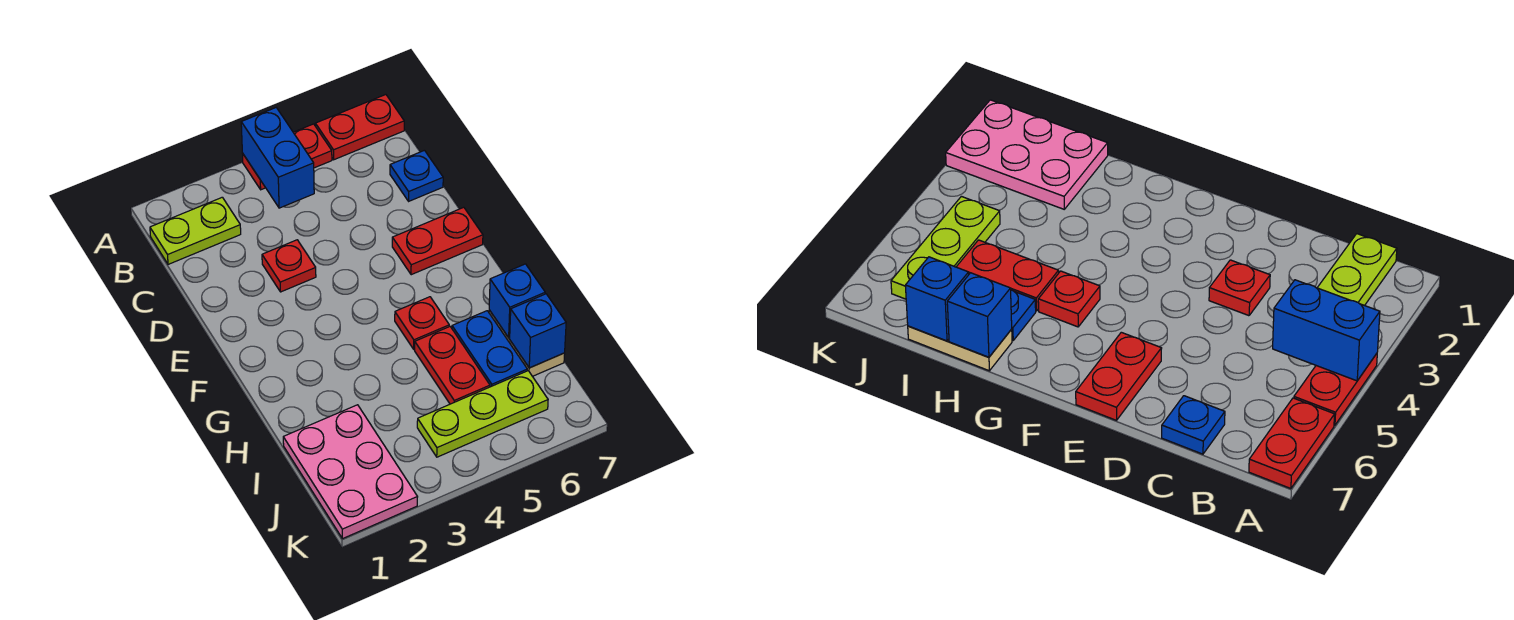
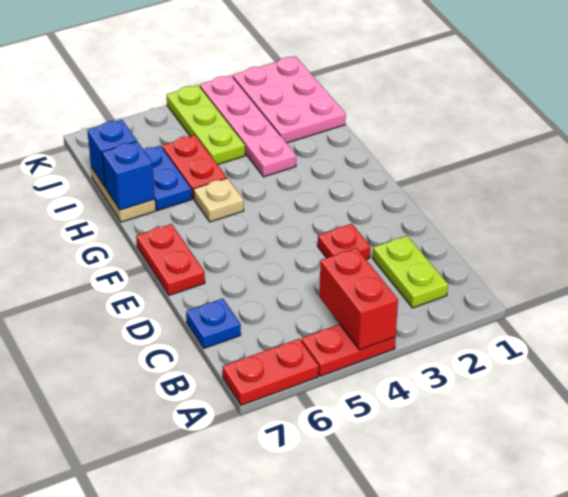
blue 1x2 brick [241,108,314,208] -> red 1x2 brick [320,248,398,350]
lime 1x2 plate [150,197,241,264] -> lime 1x2 plate turned to [373,236,448,308]
red 1x2 plate [392,207,483,275] -> red 1x2 plate turned to [136,224,205,295]
red 1x1 plate [395,297,449,349] -> tan 1x1 plate [194,178,244,222]
none -> pink 1x4 plate [200,75,296,177]
lime 1x3 plate [417,371,548,457] -> lime 1x3 plate turned to [167,85,245,165]

